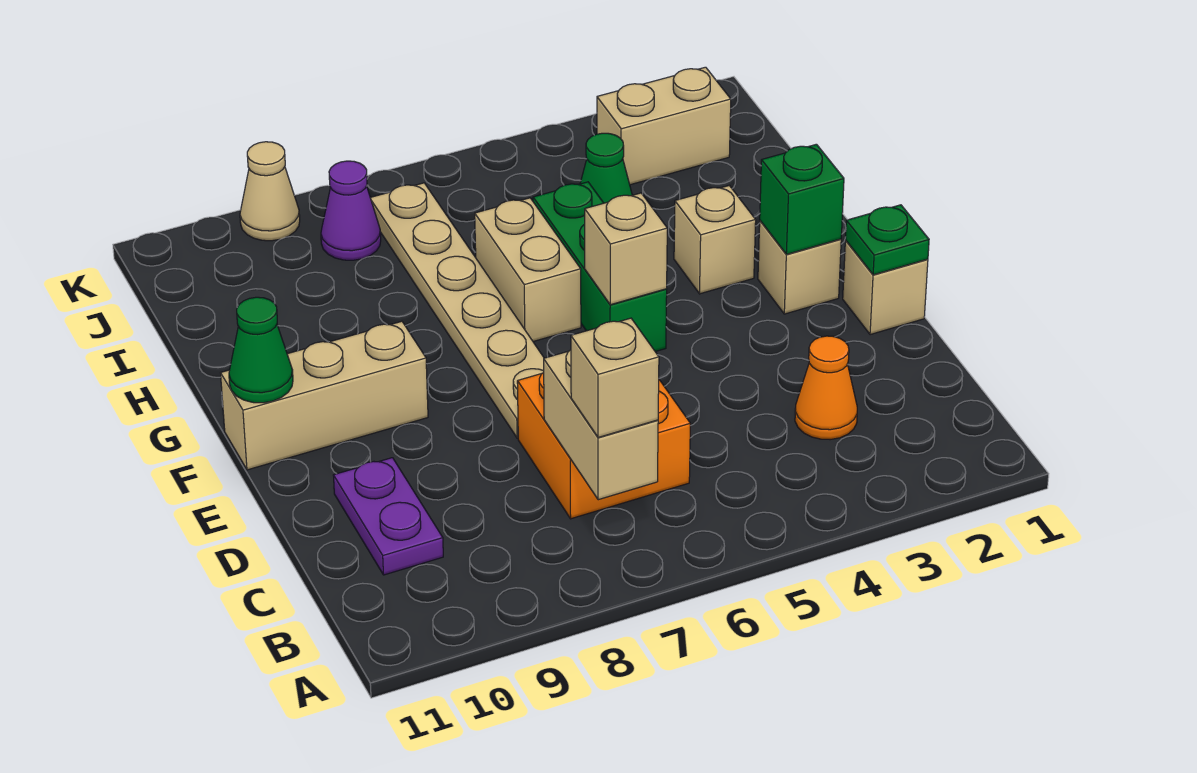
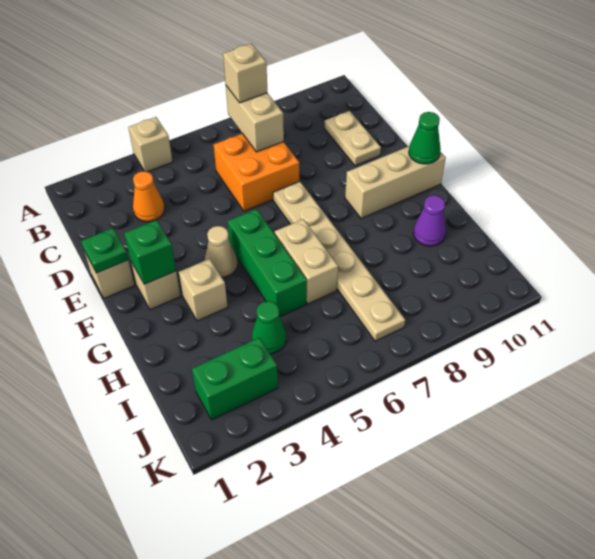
purple 1x2 plate [333,458,443,575] -> tan 1x2 plate [325,111,381,166]
tan 1x1 brick [585,193,667,305] -> tan 1x1 brick moved to [128,117,173,172]
tan 1x2 brick [597,67,731,185] -> green 1x2 brick [192,338,278,420]
purple 1x1 cone [321,161,381,260] -> purple 1x1 cone moved to [413,195,446,246]
tan 1x1 cone [240,142,300,241] -> tan 1x1 cone moved to [205,226,237,277]

